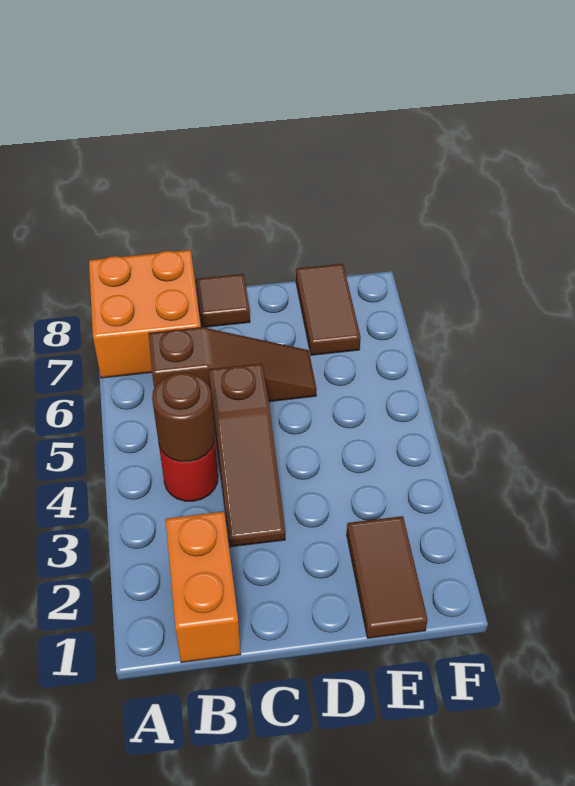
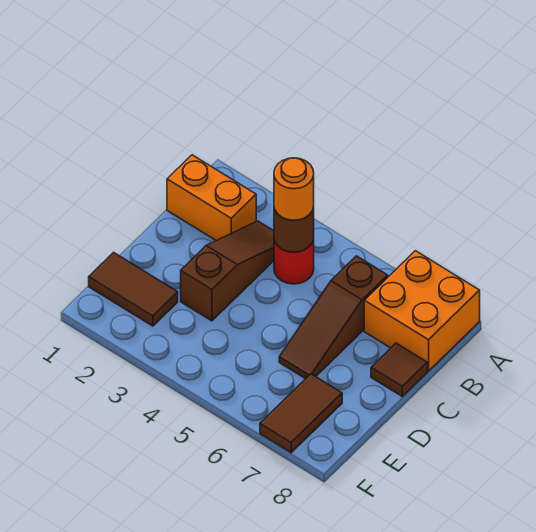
none -> orange 1x1 round brick [274,158,314,220]
brown 1x3 slope [209,363,285,547] -> brown 1x3 slope turned to [181,221,274,321]
brown 1x2 tile [296,264,361,355] -> brown 1x2 tile turned to [260,374,342,453]

